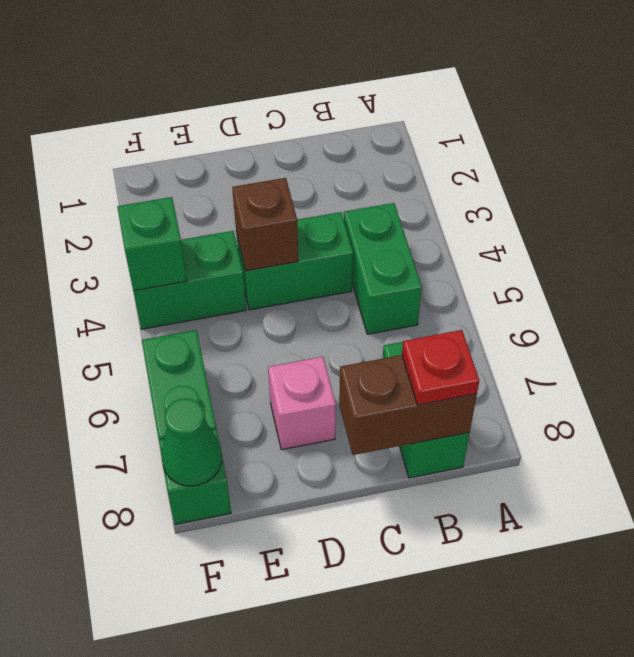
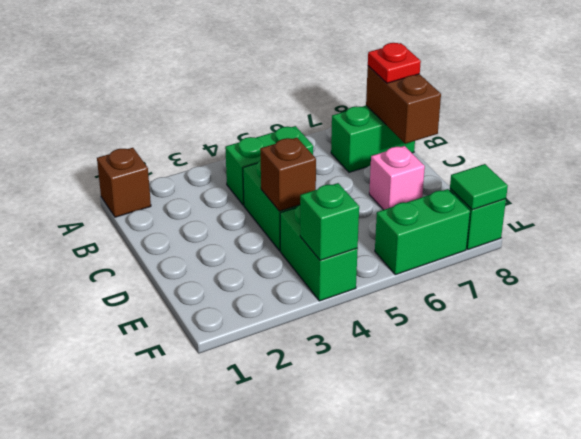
none -> brown 1x1 brick [97,148,151,217]
green 1x1 cone [162,398,222,486] -> green 1x1 tile [450,164,508,210]

